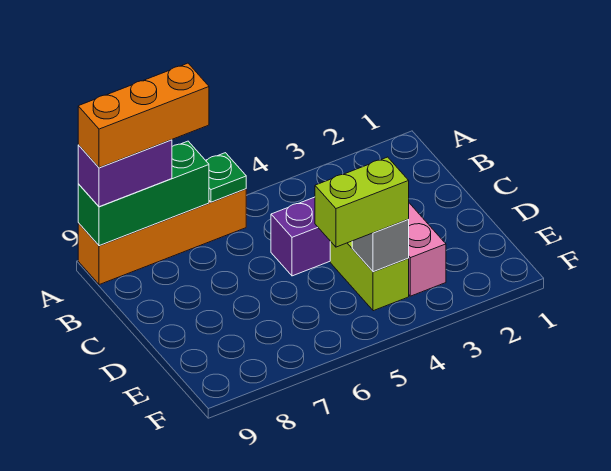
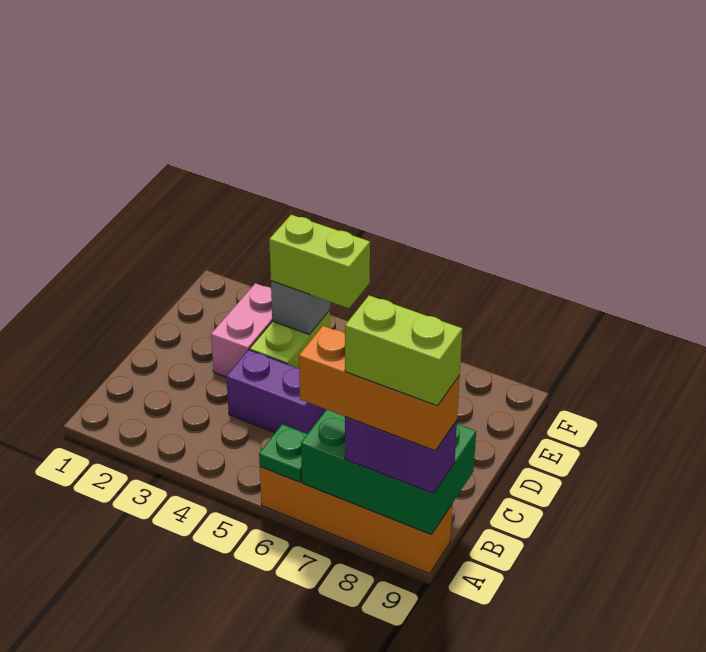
green 1x3 brick [78,141,209,246] -> green 2x3 brick [301,410,476,535]
none -> lime 1x2 brick [345,296,462,406]

